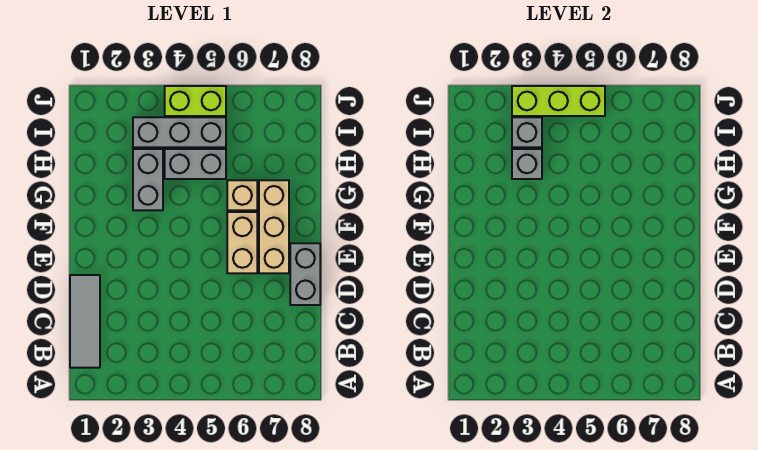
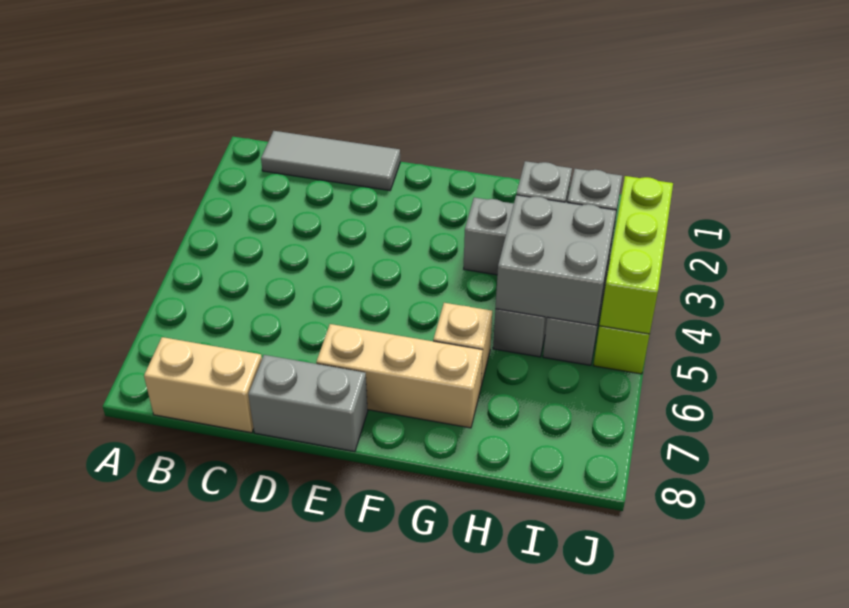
tan 1x2 brick [227,212,257,273] -> tan 1x2 brick moved to [144,337,262,433]
none -> grey 2x2 brick [495,195,616,325]

